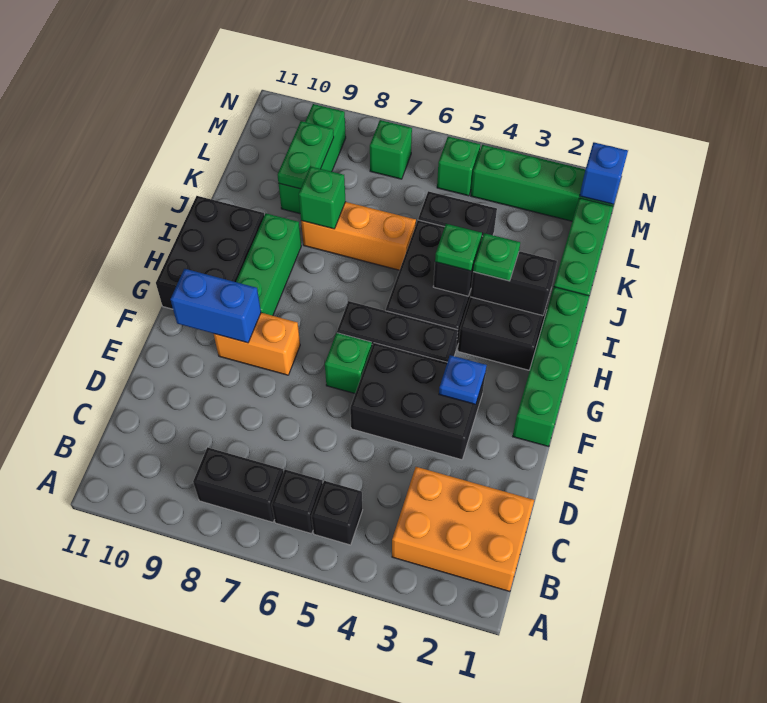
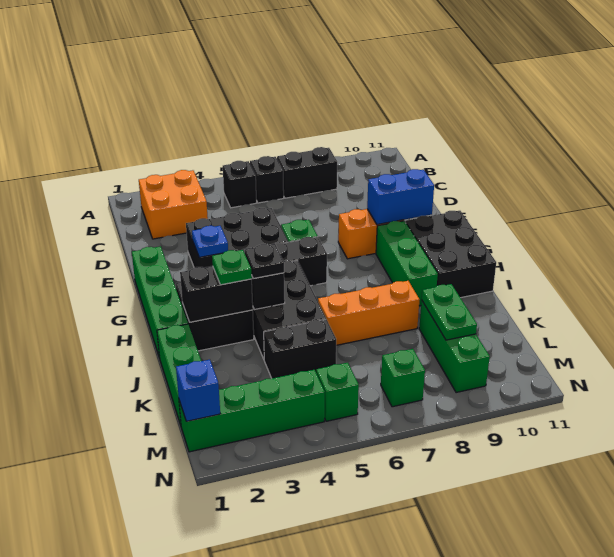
orange 2x3 brick [392,467,534,592] -> orange 2x2 brick [139,170,208,239]
green 1x1 plate [435,224,482,271] -> black 1x1 plate [245,244,284,279]
green 1x1 brick [299,166,346,229] -> none

